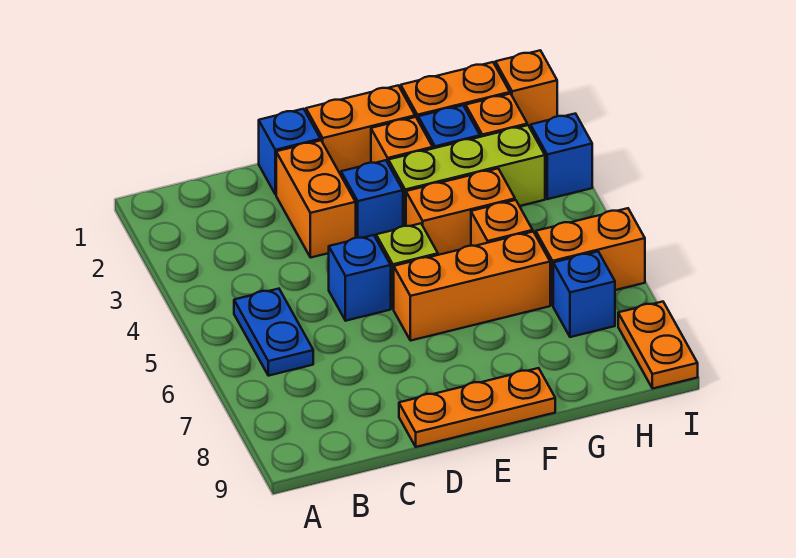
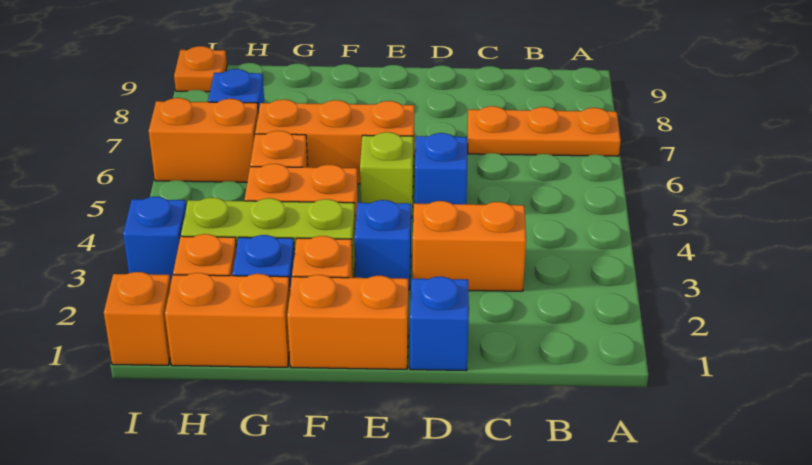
blue 1x2 plate [234,289,313,376] -> none
orange 1x2 brick [276,140,356,258] -> orange 1x2 brick turned to [413,201,526,291]
orange 1x3 plate [399,368,555,447] -> orange 1x3 plate moved to [468,106,621,156]
orange 1x2 plate [618,302,698,389] -> orange 1x1 plate [174,46,227,92]

